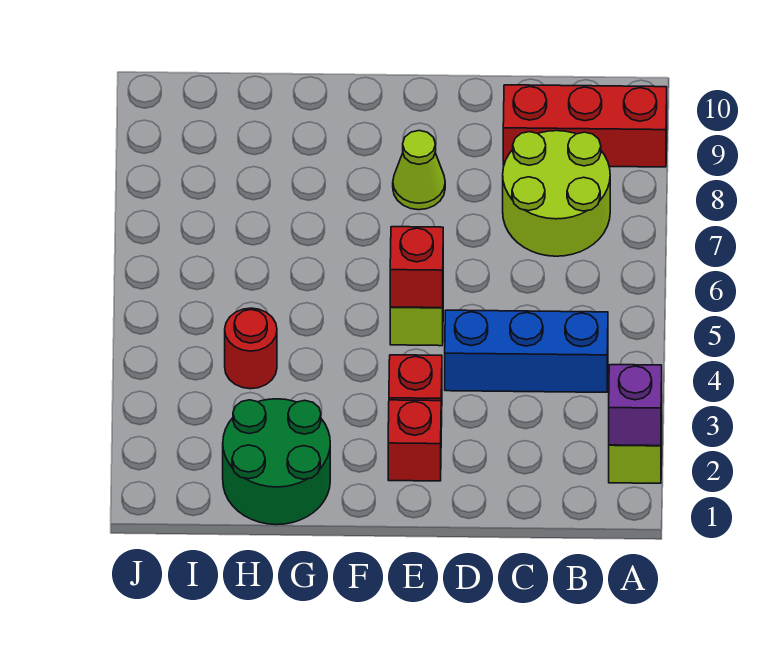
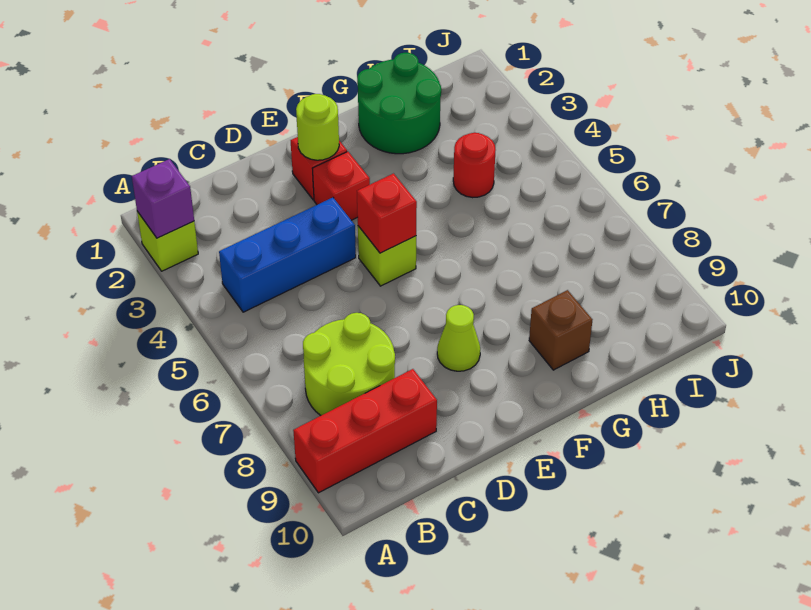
none -> lime 1x1 round brick [296,94,339,160]
none -> brown 1x1 brick [529,290,592,370]

